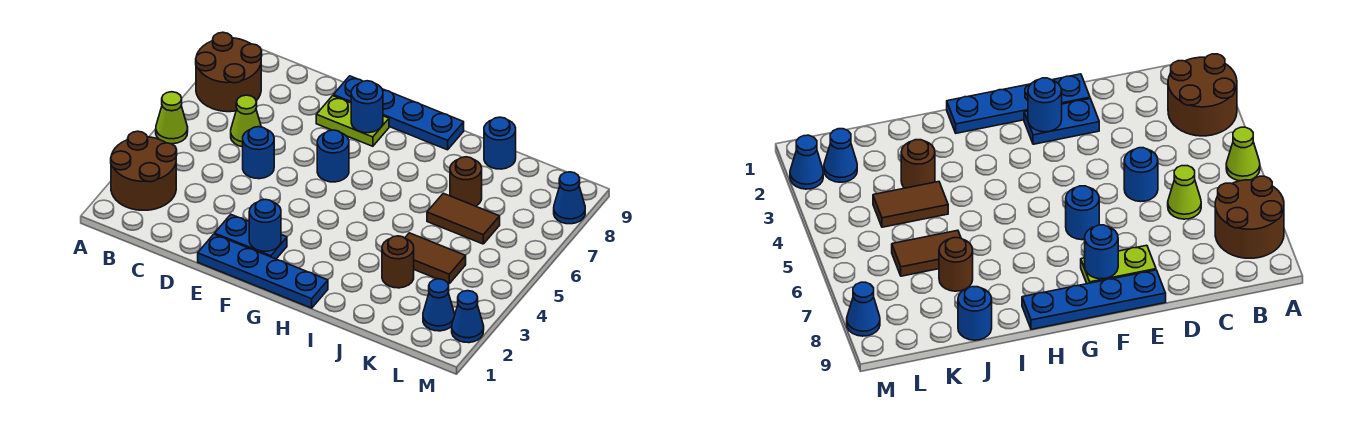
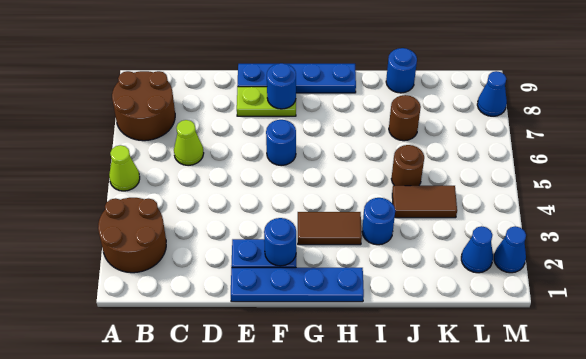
blue 1x1 round brick [243,127,274,179] -> blue 1x1 round brick moved to [362,198,395,245]
brown 1x1 round brick [382,236,414,288] -> brown 1x1 round brick moved to [391,145,424,186]
brown 1x2 tile [427,193,500,244] -> brown 1x2 tile moved to [298,212,362,245]

